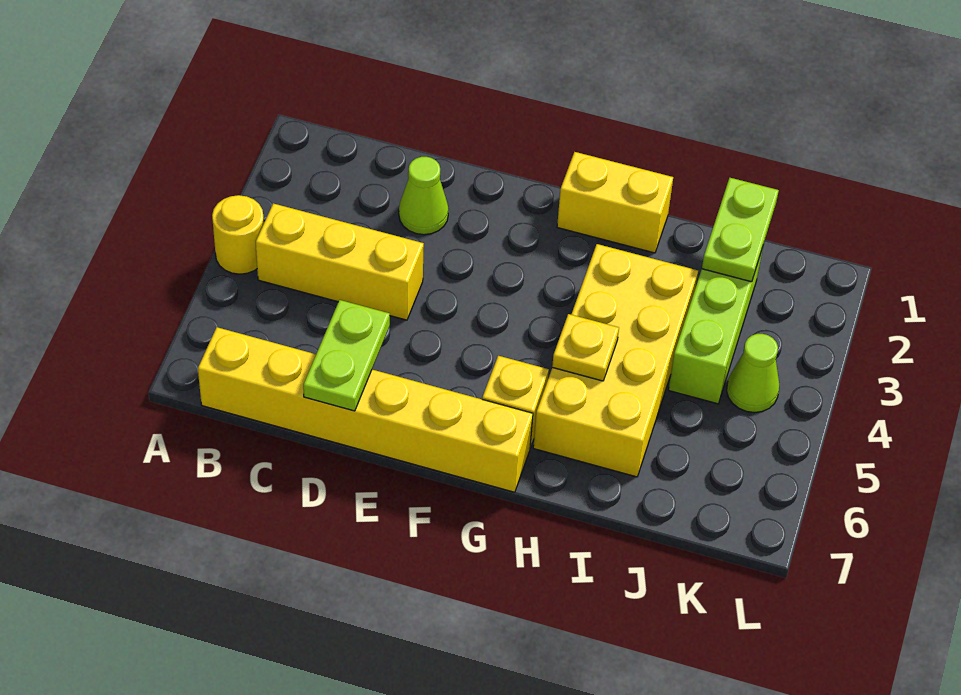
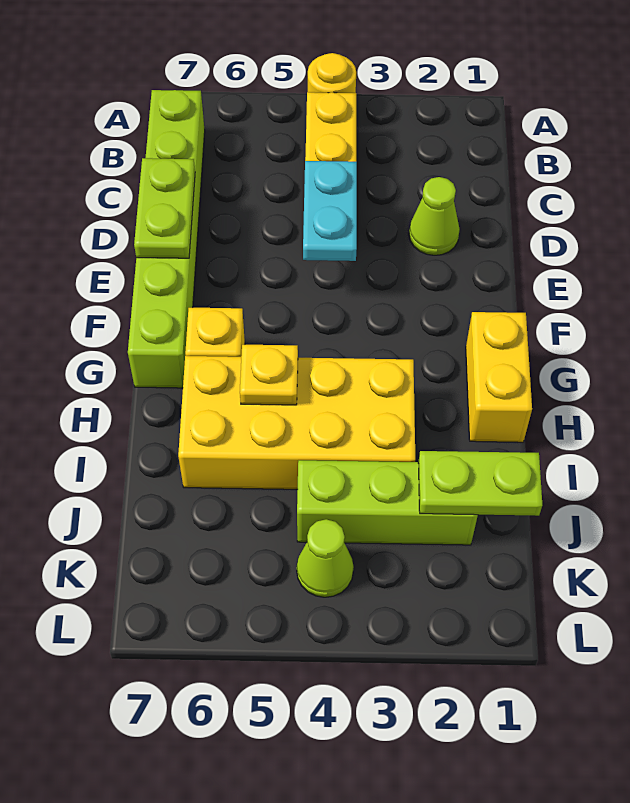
yellow 1x6 brick [198,327,533,492] -> lime 1x6 brick [128,90,205,388]
none -> cyan 1x2 plate [303,161,357,261]
lime 1x2 plate [303,300,390,411] -> lime 1x2 plate turned to [134,158,195,258]

